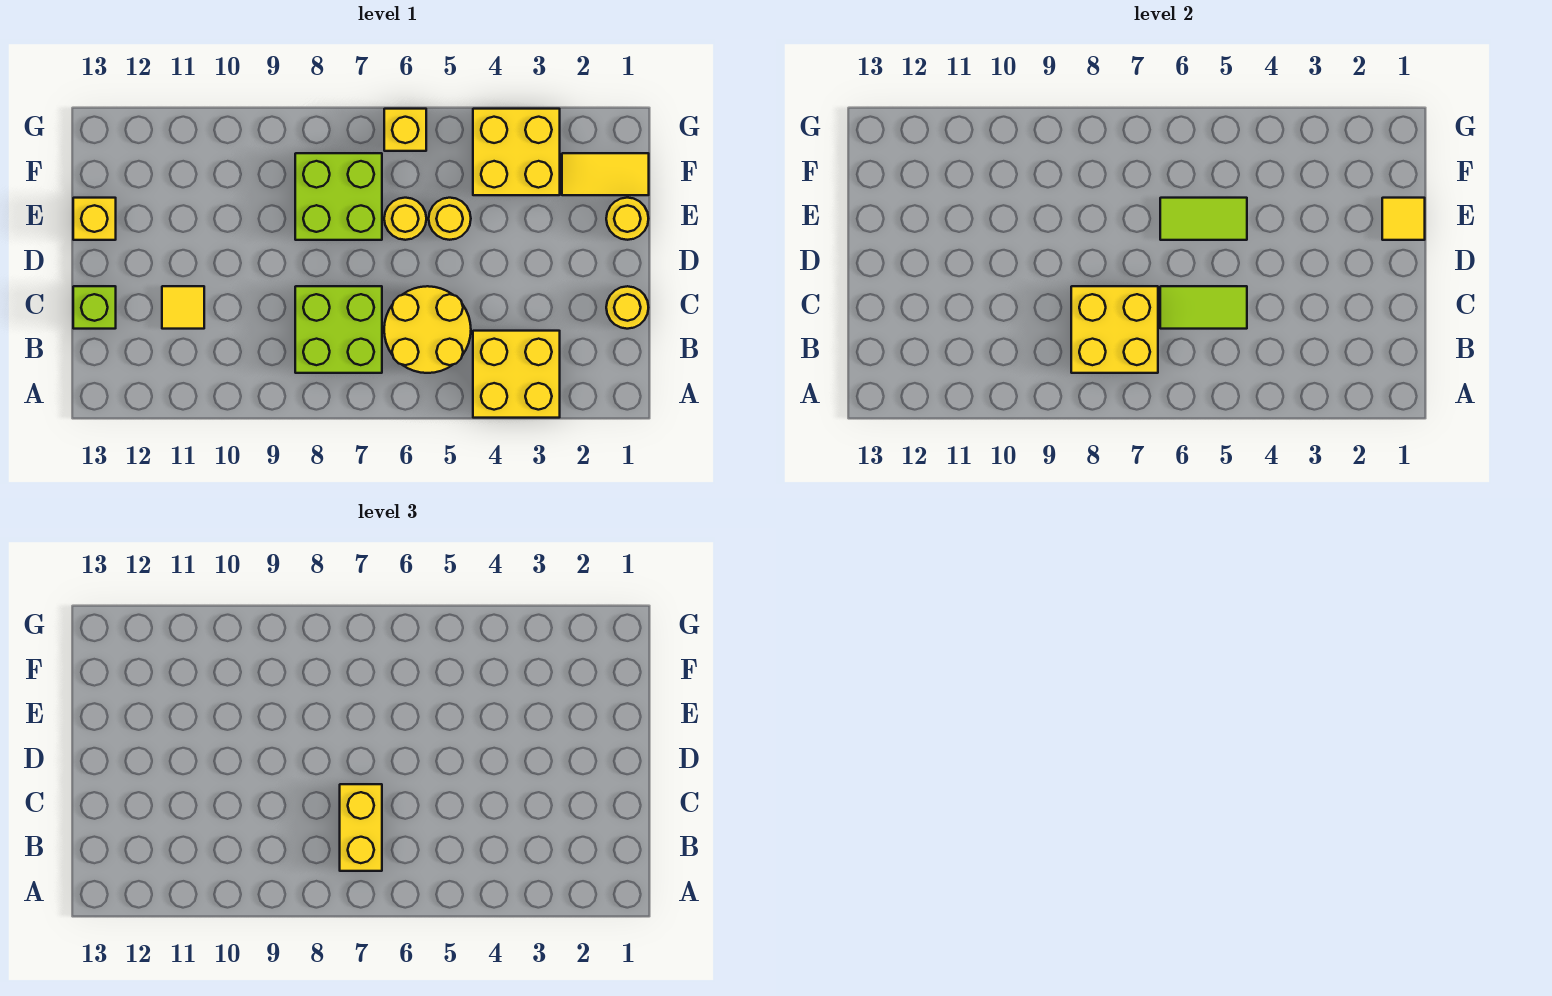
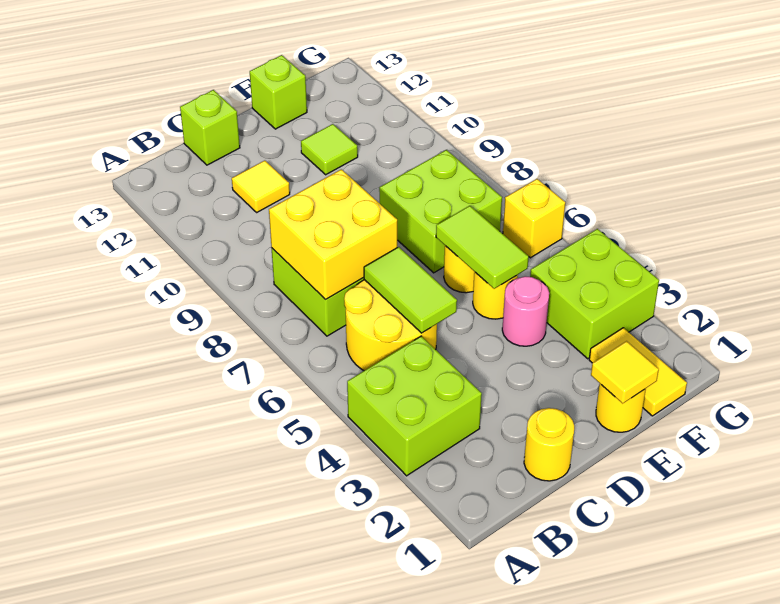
yellow 2x2 brick [473,331,560,418] -> lime 2x2 brick [347,336,482,476]
yellow 1x2 brick [340,784,382,871] -> none
none -> pink 1x1 round brick [502,276,549,346]
none -> lime 1x1 tile [301,124,358,175]
yellow 1x1 brick [73,198,116,240] -> lime 1x1 brick [250,55,307,129]
yellow 2x2 brick [473,109,560,195] -> lime 2x2 brick [530,229,659,359]

